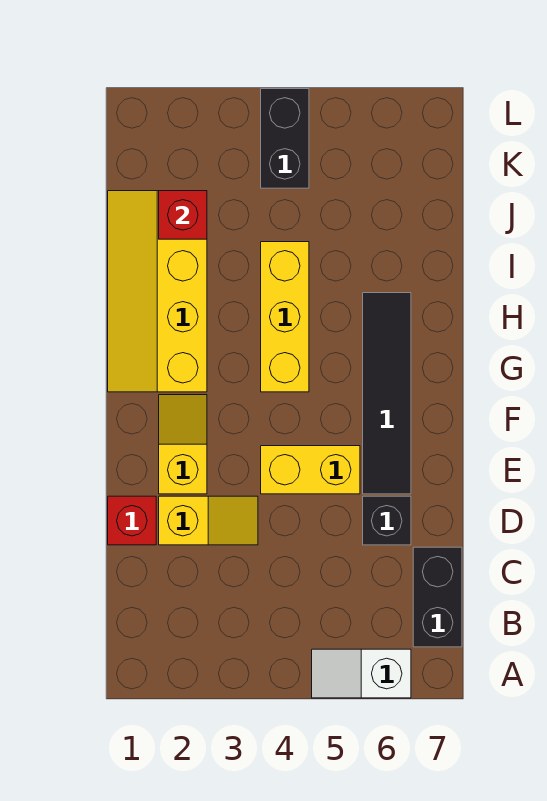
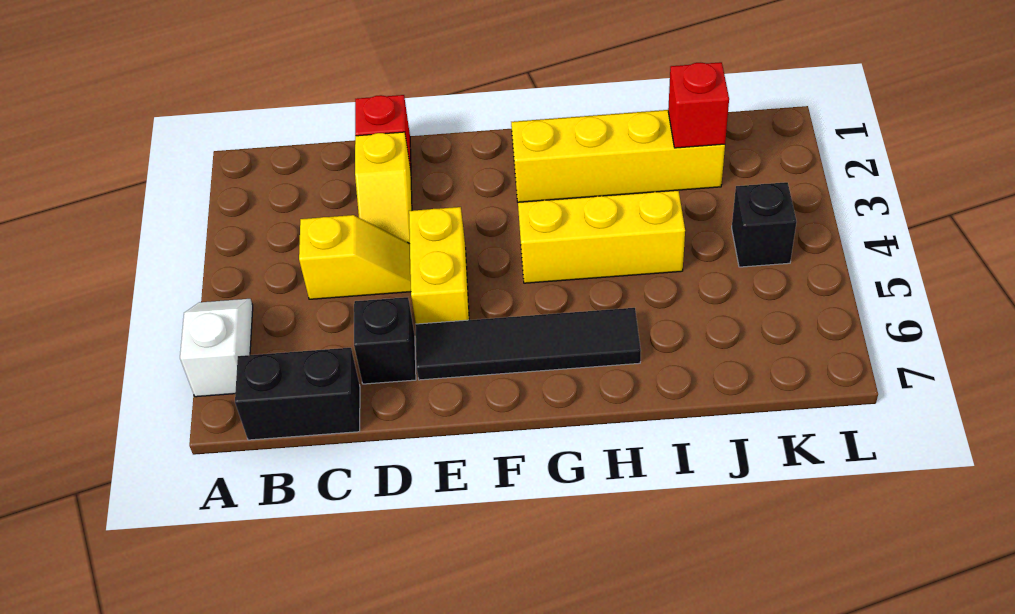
yellow 1x2 slope [159,395,207,494] -> yellow 1x2 slope moved to [299,215,411,299]
black 1x2 brick [261,89,309,188] -> black 1x1 brick [732,182,796,267]

